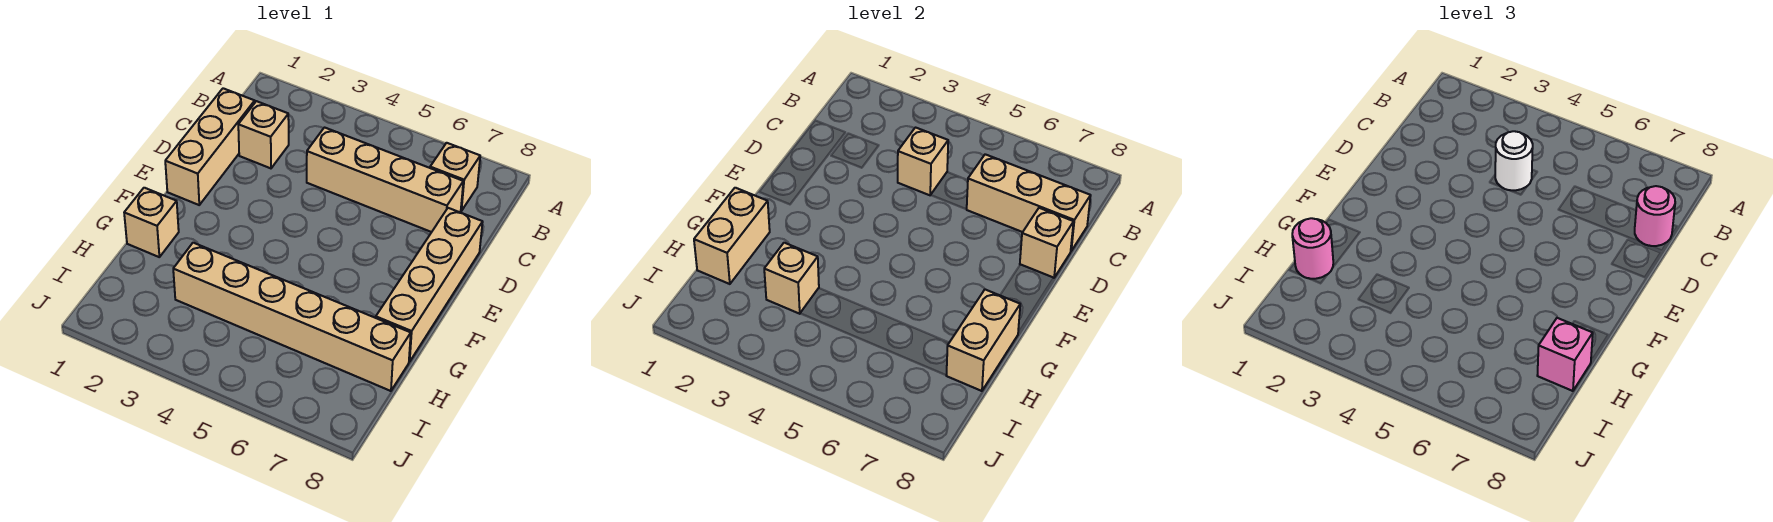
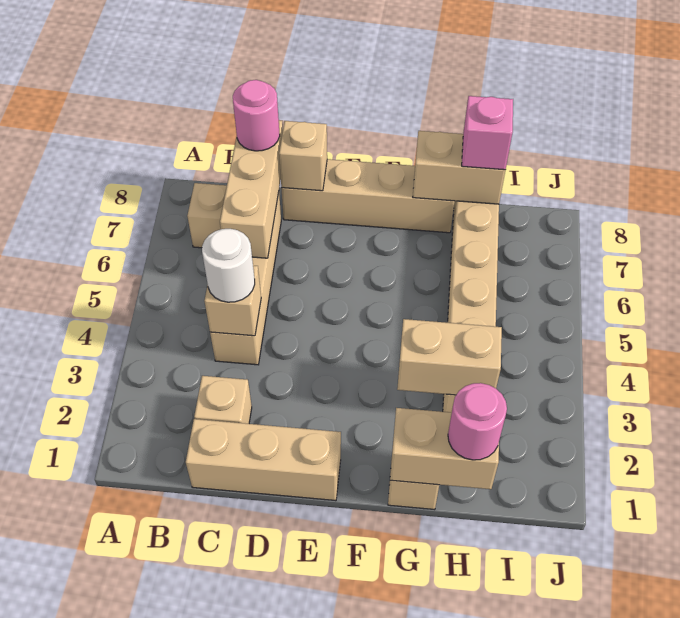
tan 1x1 brick [764,243,819,314] -> tan 1x2 brick [397,319,502,395]

